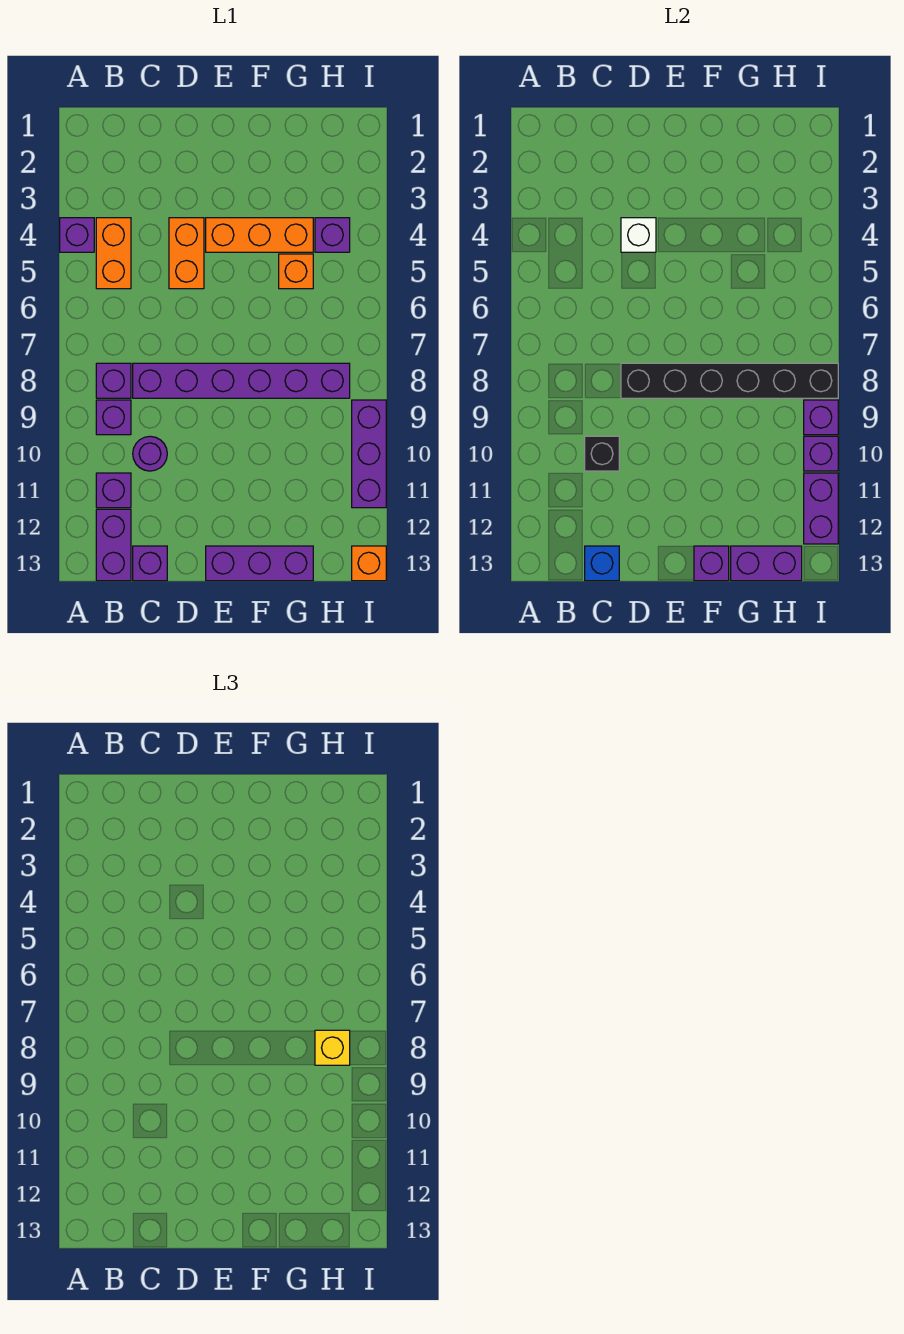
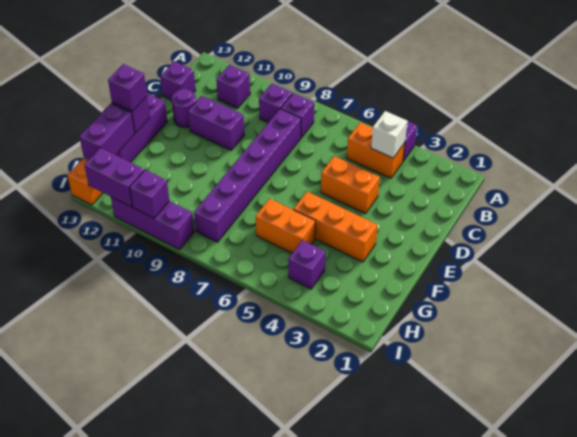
purple 1x2 brick [96,509,131,581] -> purple 1x2 brick moved to [188,96,244,150]
purple 1x1 round brick [133,436,167,471] -> purple 1x1 round brick moved to [172,89,196,127]
black 1x1 brick [585,436,619,471] -> none
blue 1x1 brick [585,546,619,581] -> none
white 1x1 brick [621,218,656,252] -> white 1x1 brick moved to [371,111,408,158]
black 1x6 brick [621,363,838,398] -> none
orange 1x3 brick [206,218,313,252] -> orange 1x3 brick turned to [294,192,378,262]
orange 1x1 brick [279,254,313,289] -> orange 1x2 brick [256,199,315,253]
yellow 1x1 brick [315,1030,350,1065] -> none
purple 1x1 brick [804,400,838,435] -> purple 1x1 brick moved to [108,64,147,111]

